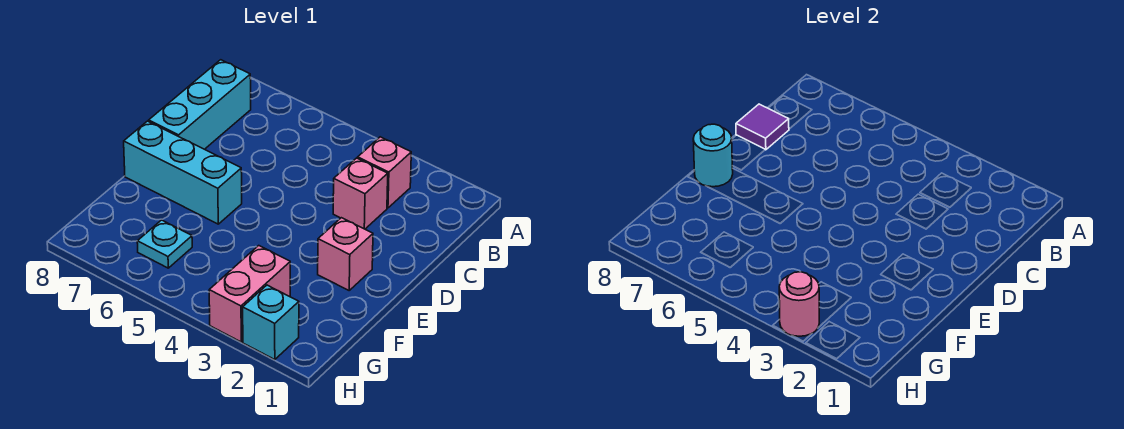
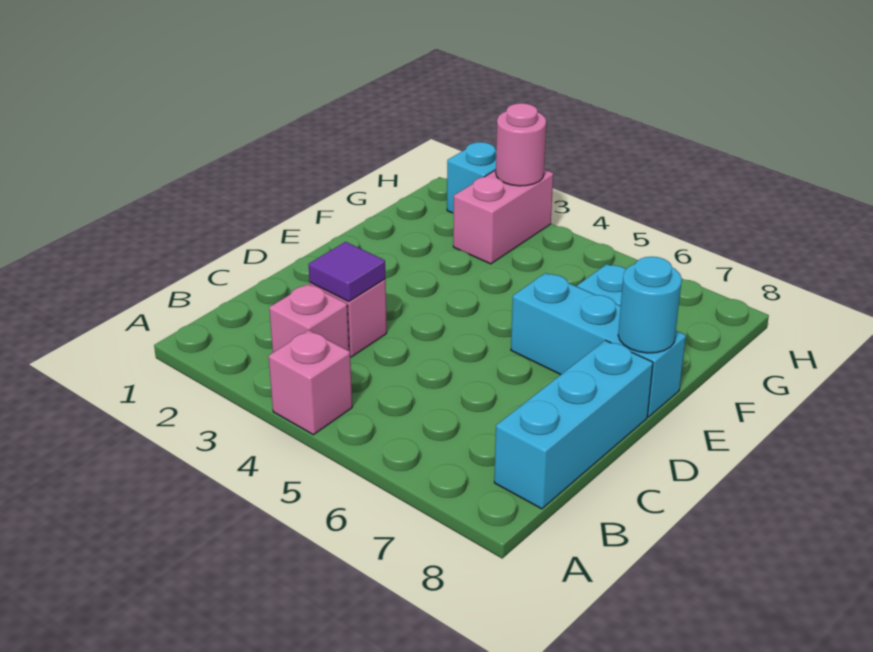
purple 1x1 tile [736,104,789,150] -> purple 1x1 tile moved to [309,242,385,302]
pink 1x1 brick [318,218,373,290] -> pink 1x1 brick moved to [269,330,352,435]

